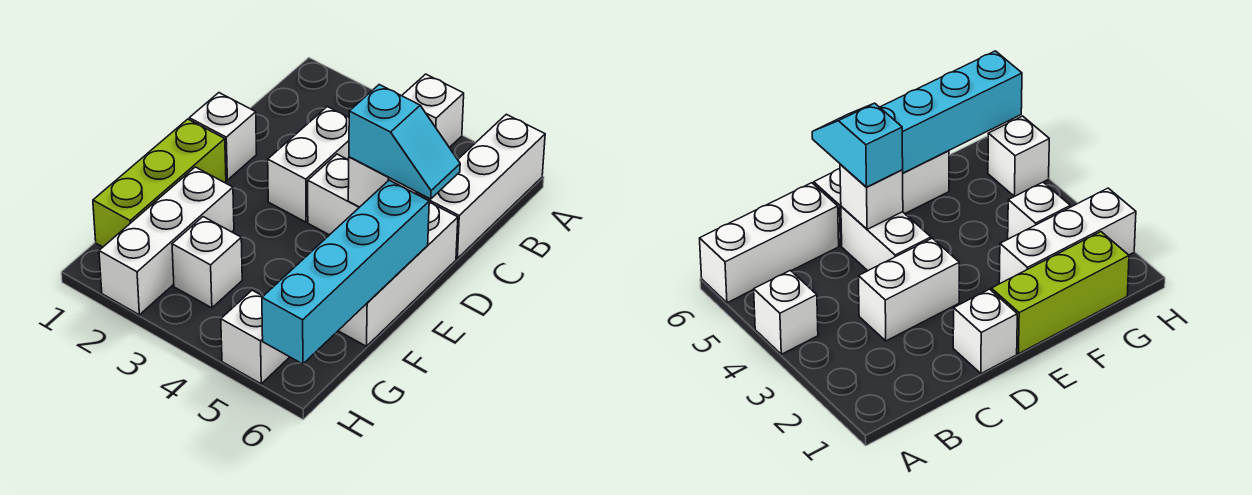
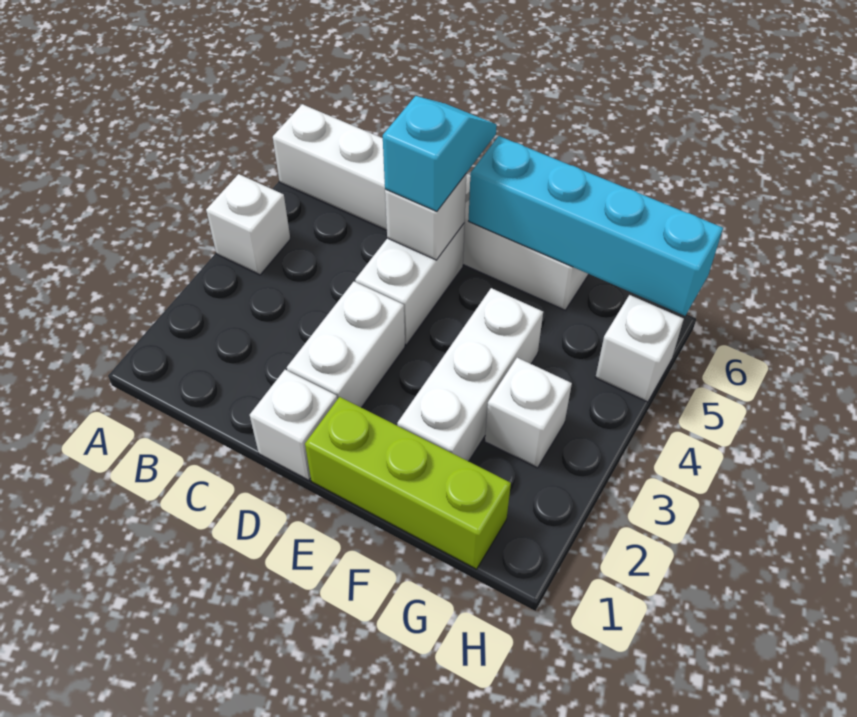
white 1x2 brick [268,107,349,222] -> white 1x2 brick turned to [287,282,405,408]
white 1x3 brick [99,167,234,315] -> white 1x3 brick turned to [397,288,543,461]

